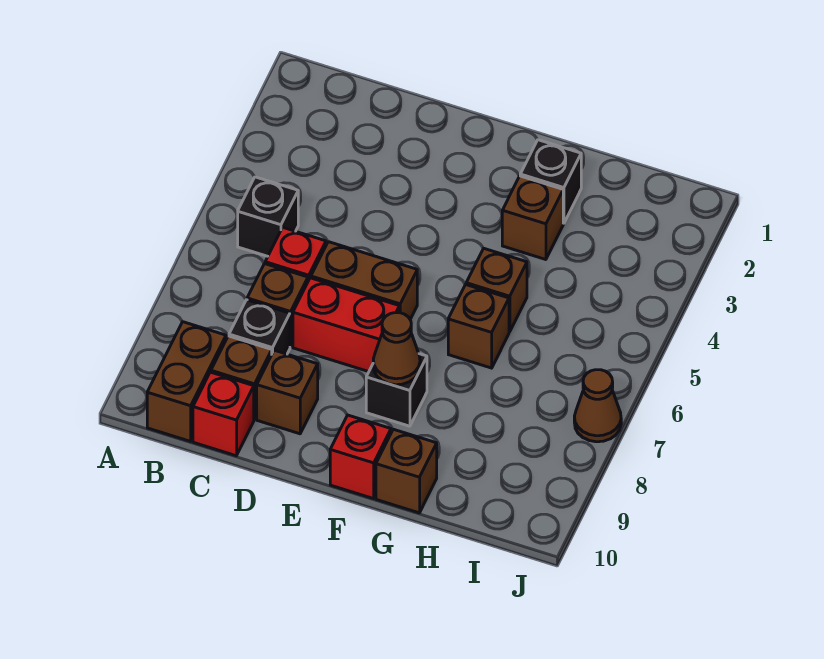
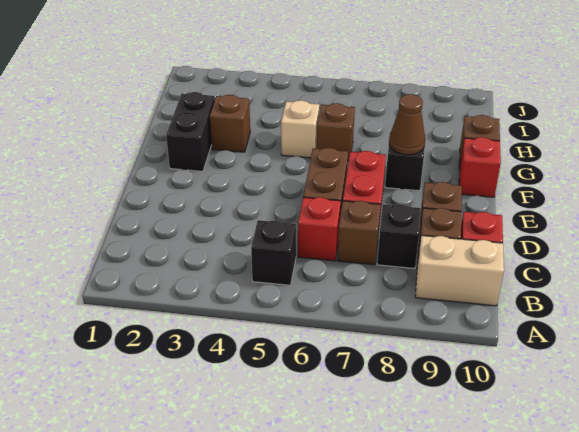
brown 1x2 brick [147,322,226,441] -> tan 1x2 brick [415,236,504,306]
black 1x1 brick [520,140,581,223] -> black 1x2 brick [166,92,215,171]
brown 1x1 brick [466,248,527,332] -> tan 1x1 brick [281,100,319,158]
brown 1x1 cone [574,370,621,442] -> none

